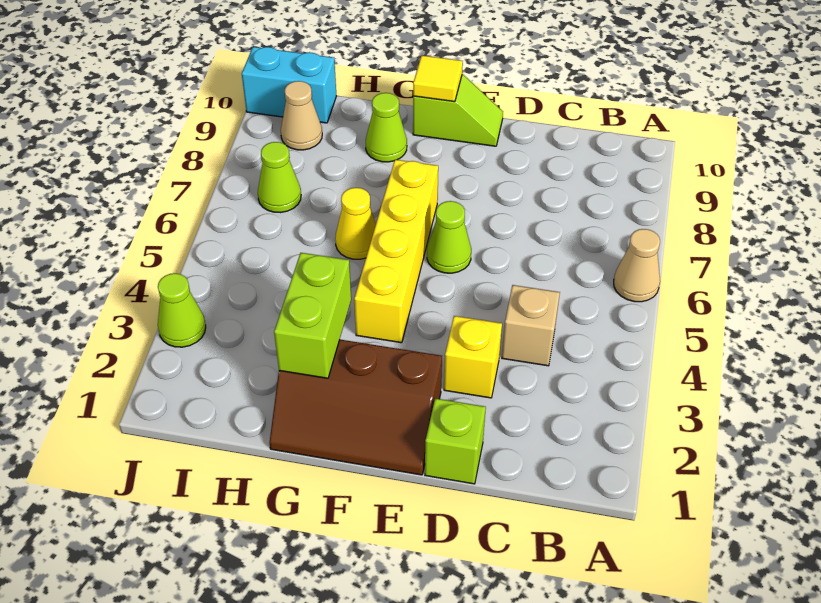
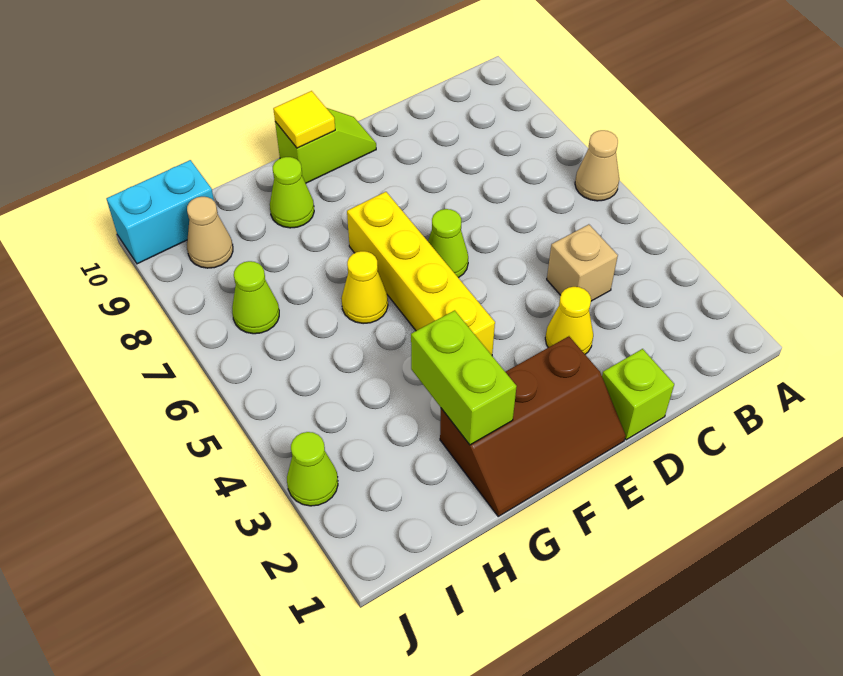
yellow 1x1 brick [444,316,502,398] -> yellow 1x1 cone [545,287,593,354]

